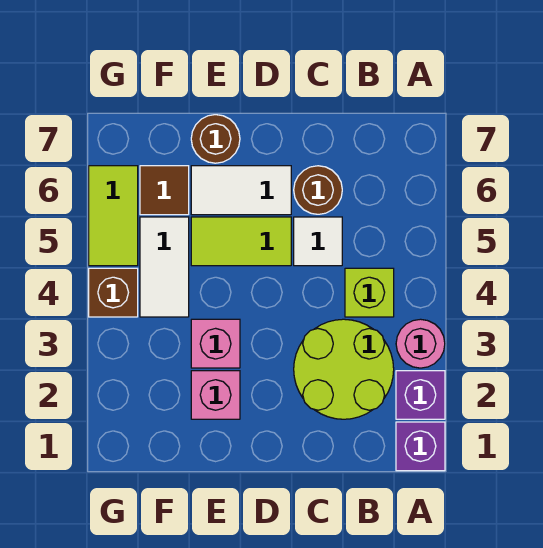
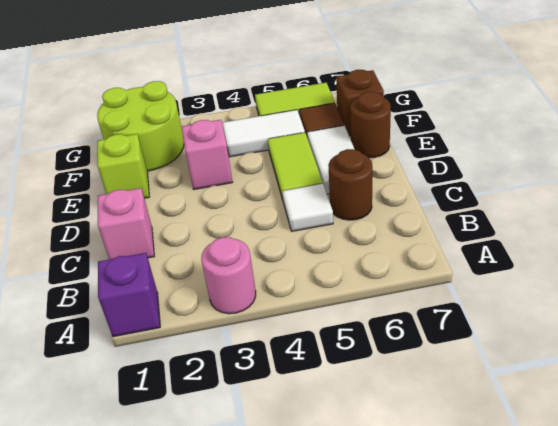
purple 1x1 brick [396,371,445,419] -> none
lime 2x2 round brick [294,319,394,419] -> lime 2x2 round brick moved to [97,81,184,171]
lime 1x1 brick [345,268,394,317] -> lime 1x1 brick moved to [97,134,149,198]
pink 1x1 brick [191,371,240,419] -> pink 1x1 brick moved to [98,188,154,259]
brown 1x1 brick [89,268,138,317] -> brown 1x1 brick moved to [336,70,384,136]

